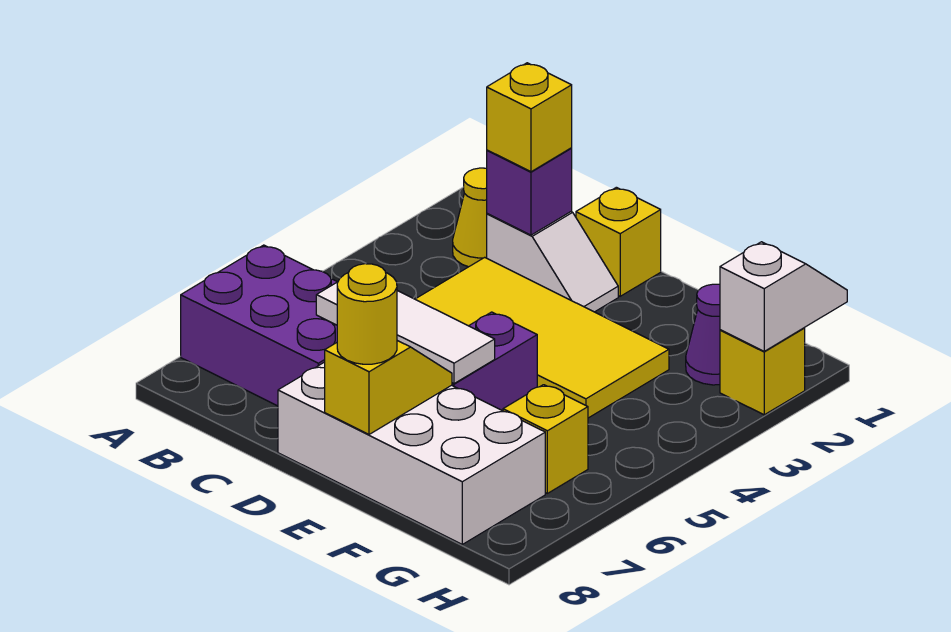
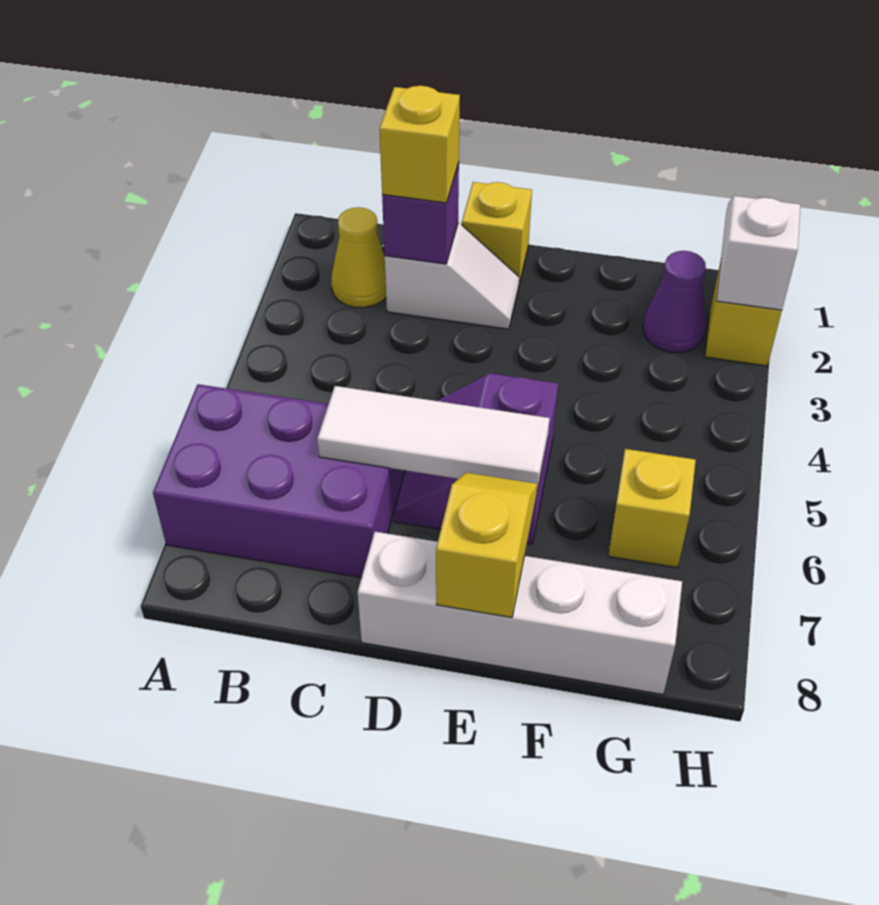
yellow 2x4 tile [415,257,669,418] -> none
white 2x4 brick [278,362,545,544] -> white 1x4 brick [358,532,682,694]
yellow 1x1 round brick [337,264,397,364] -> none

